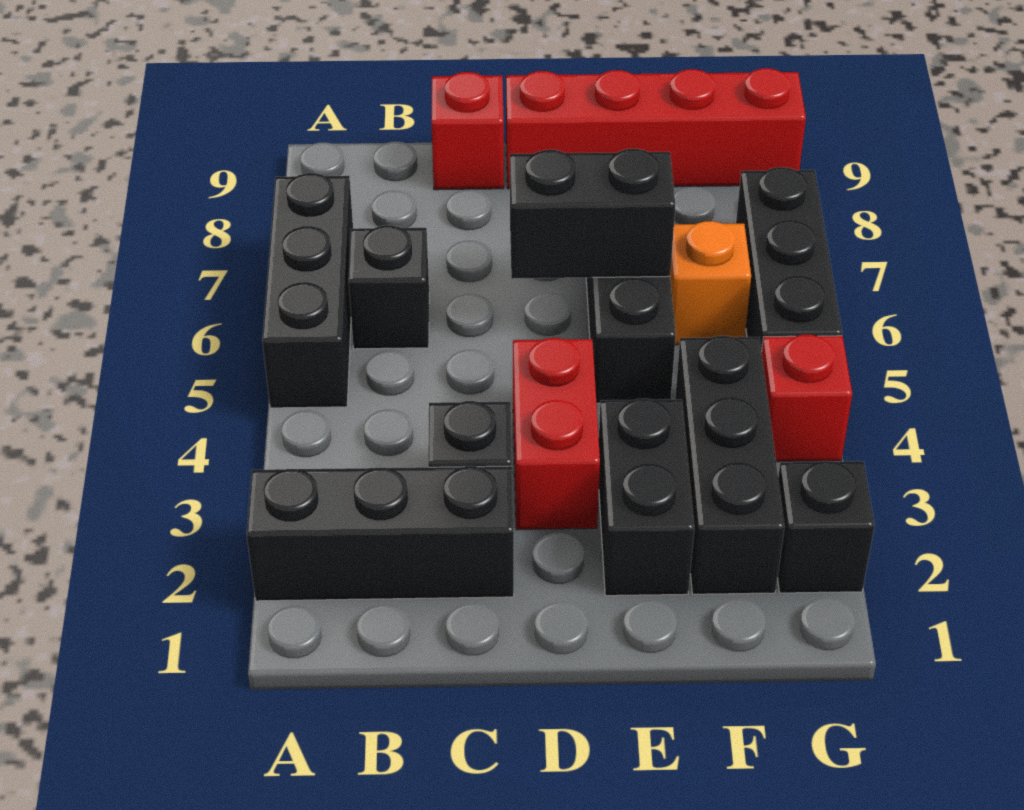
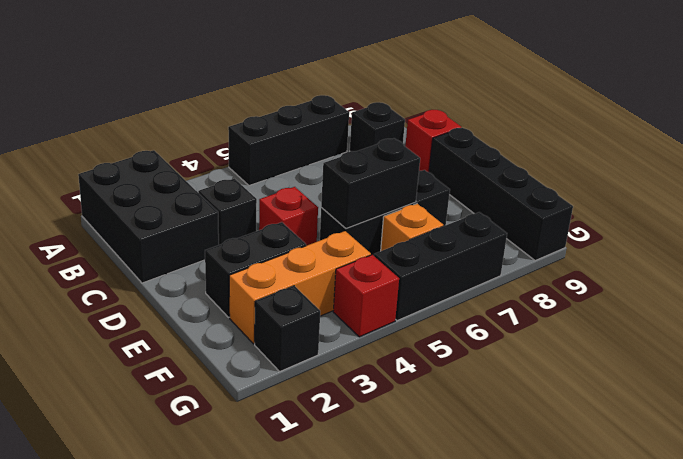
black 1x3 brick [247,466,514,601] -> black 2x3 brick [78,150,219,283]
black 1x1 brick [349,225,429,349] -> black 1x1 brick moved to [350,102,405,151]
red 1x2 brick [513,338,600,530] -> red 1x1 brick [259,187,318,246]
black 1x2 brick [510,149,675,279] -> black 1x2 brick turned to [321,138,420,228]
red 1x4 brick [506,68,806,189] -> black 1x4 brick [429,128,573,261]
black 1x3 brick [675,336,785,594] -> orange 1x3 brick [229,231,371,344]

